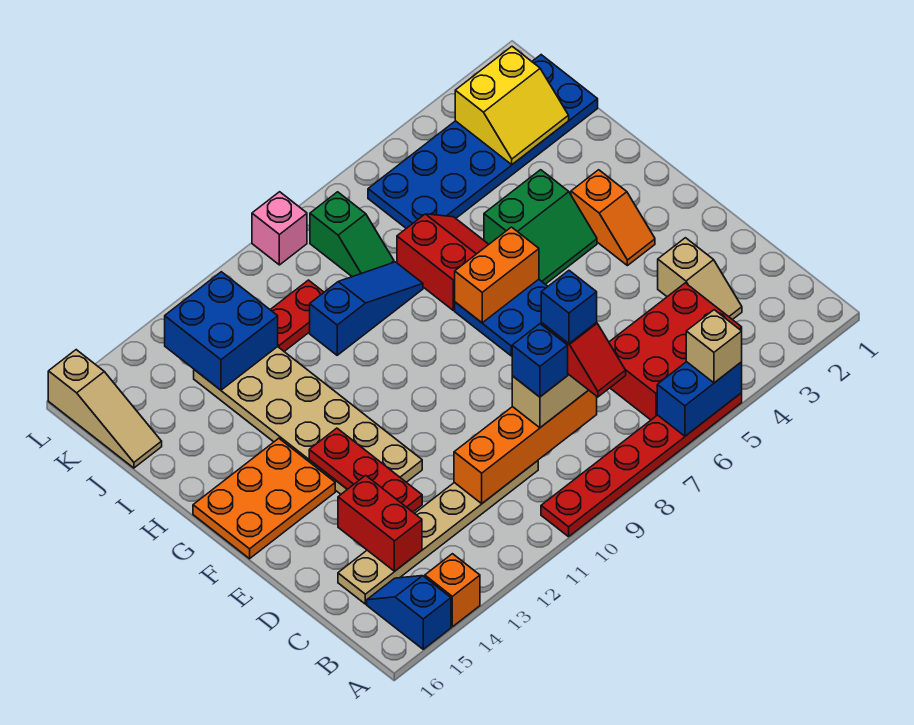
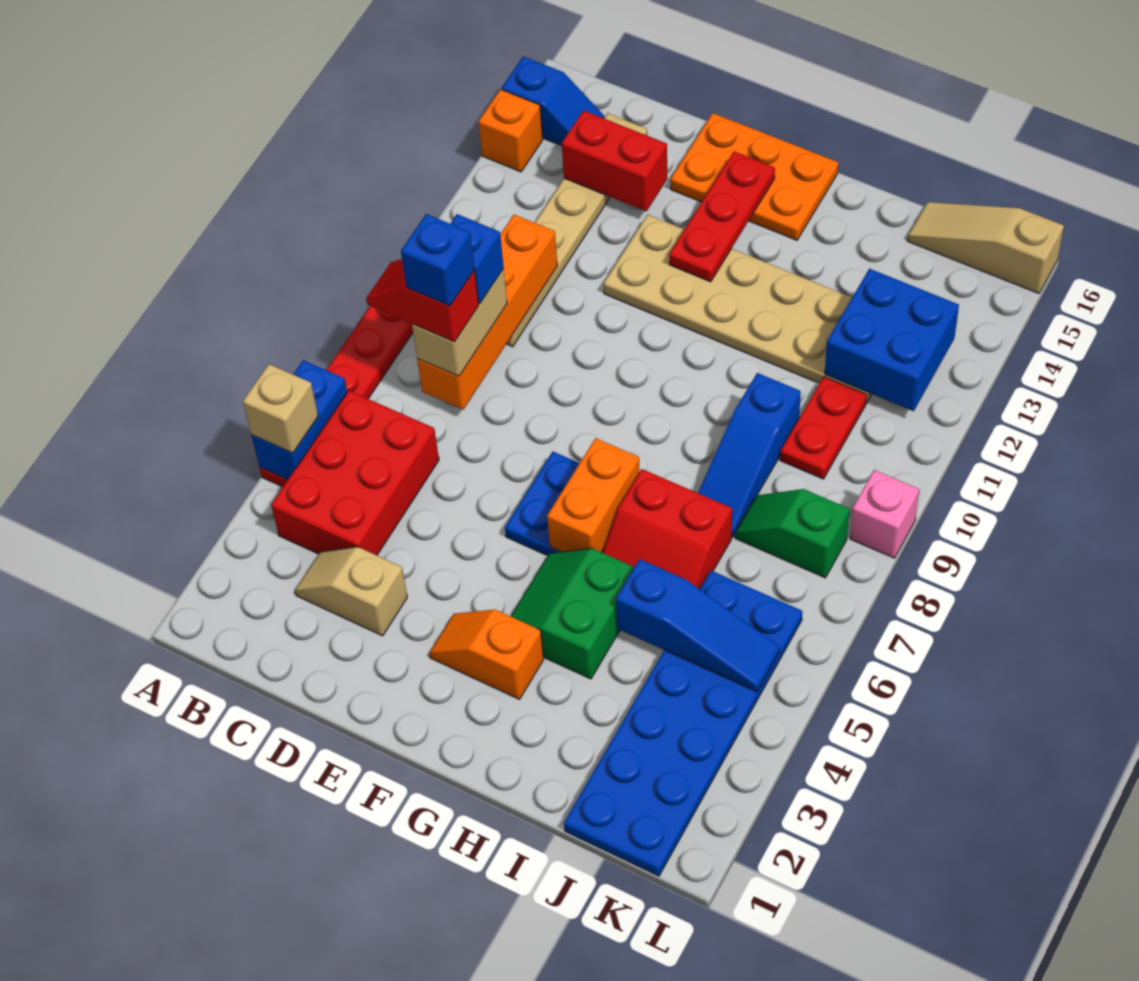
red 1x3 plate [309,428,422,512] -> red 1x3 plate turned to [669,151,775,282]
orange 2x3 plate [193,438,335,559] -> orange 2x3 plate turned to [671,113,838,240]
none -> blue 1x3 slope [616,559,780,692]
yellow 2x2 slope [455,47,569,165] -> none

